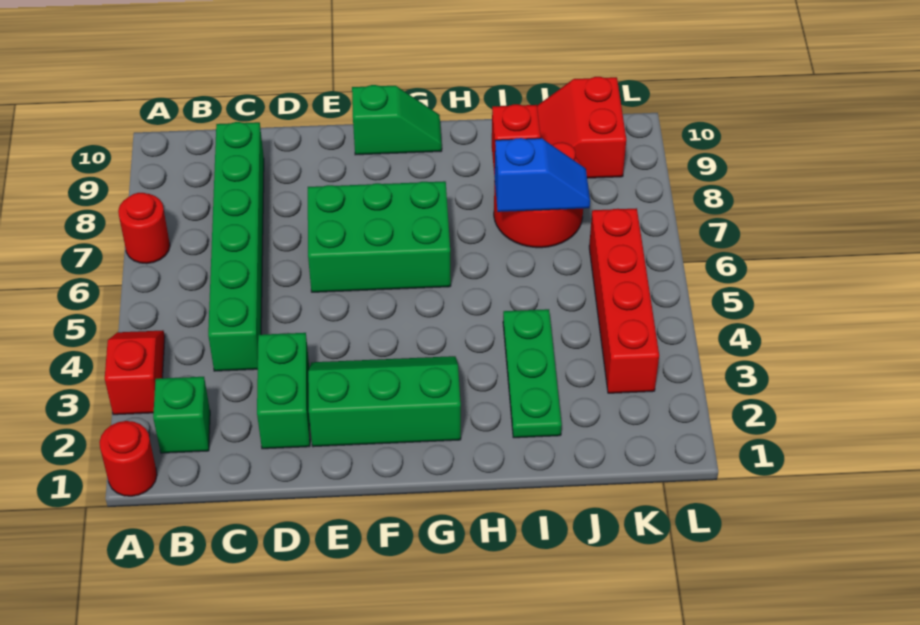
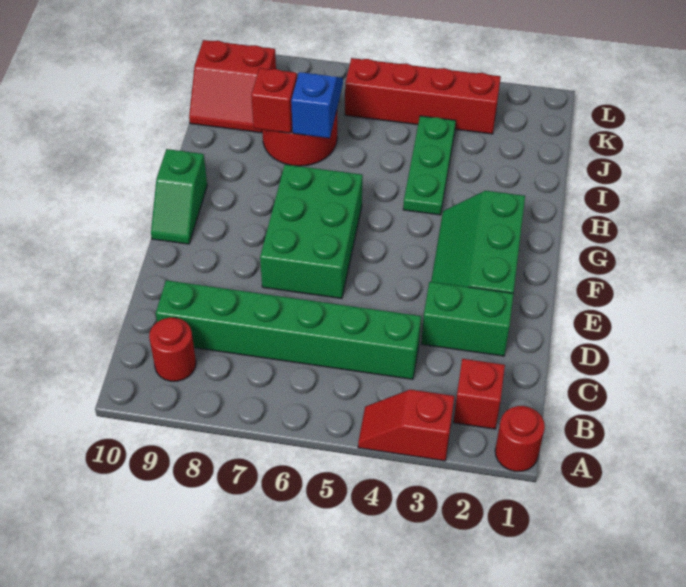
red 1x1 round brick [118,193,170,264] -> red 1x1 round brick moved to [149,318,196,381]
green 1x1 brick [153,377,210,453] -> red 1x1 brick [453,359,505,429]
green 1x2 slope [352,85,442,155] -> green 1x2 slope turned to [151,149,207,244]
green 1x3 plate [503,309,562,438] -> green 1x3 plate turned to [403,116,456,215]

